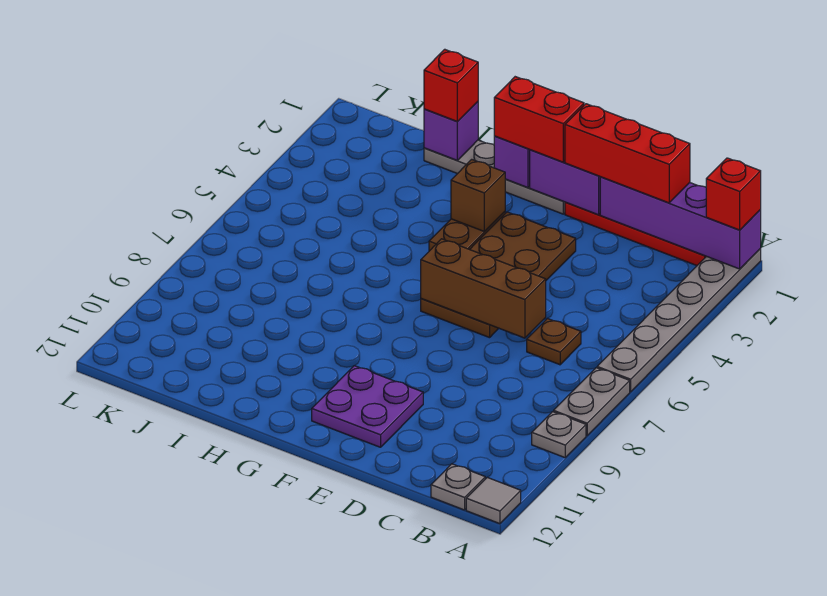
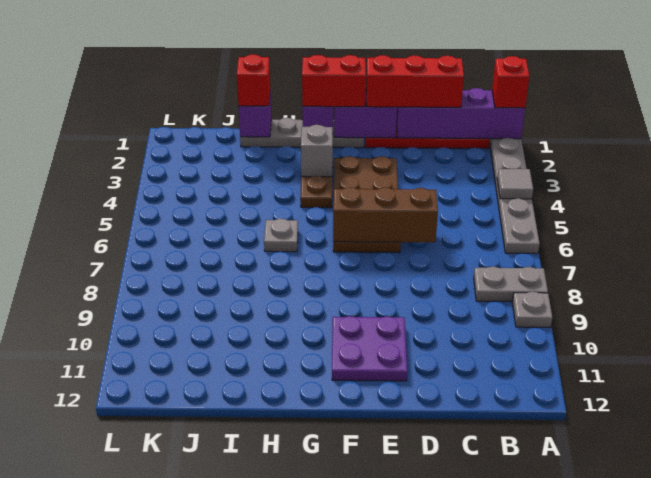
grey 1x2 plate [554,368,630,436] -> grey 1x2 plate turned to [474,267,548,301]
grey 1x1 tile [466,477,521,524] -> grey 1x1 tile moved to [497,169,533,199]
grey 1x1 plate [431,464,485,510] -> grey 1x1 plate moved to [264,219,298,252]
brown 1x1 plate [527,318,581,365] -> none
brown 1x1 brick [451,159,505,232] -> grey 1x1 brick [301,125,333,177]

